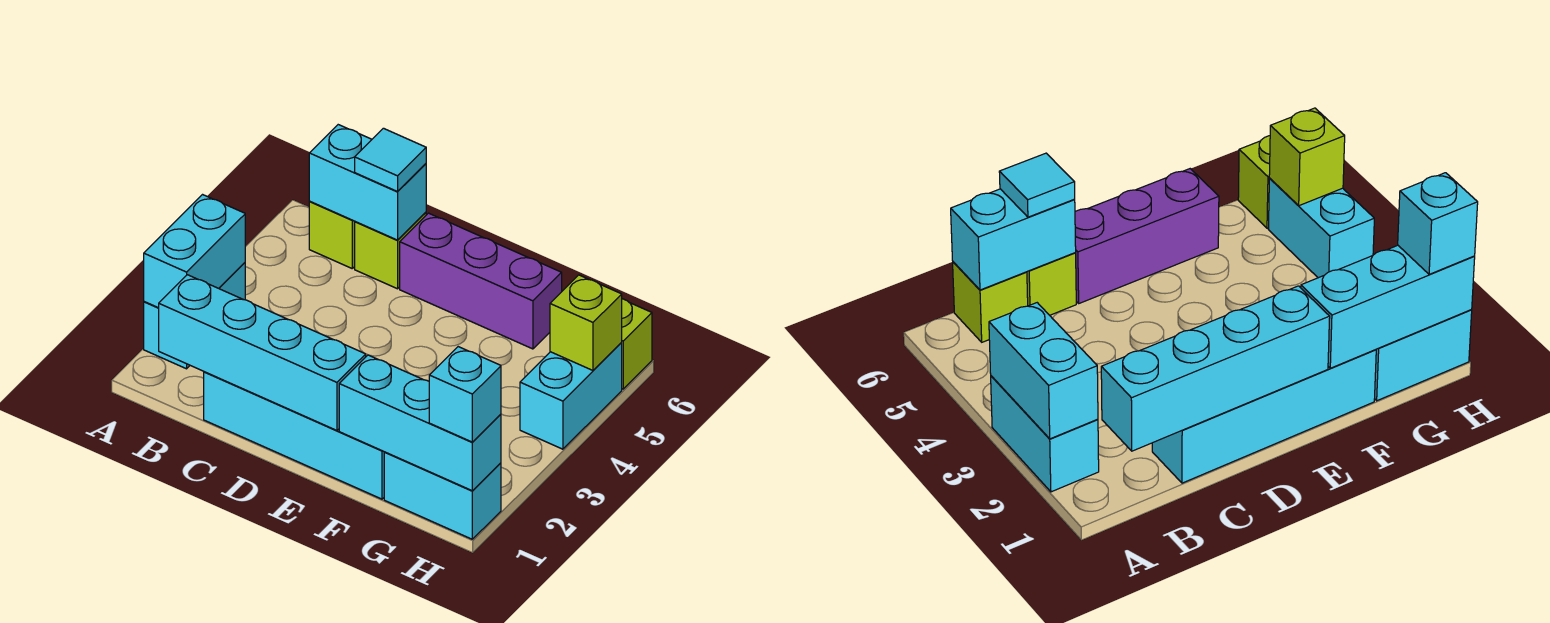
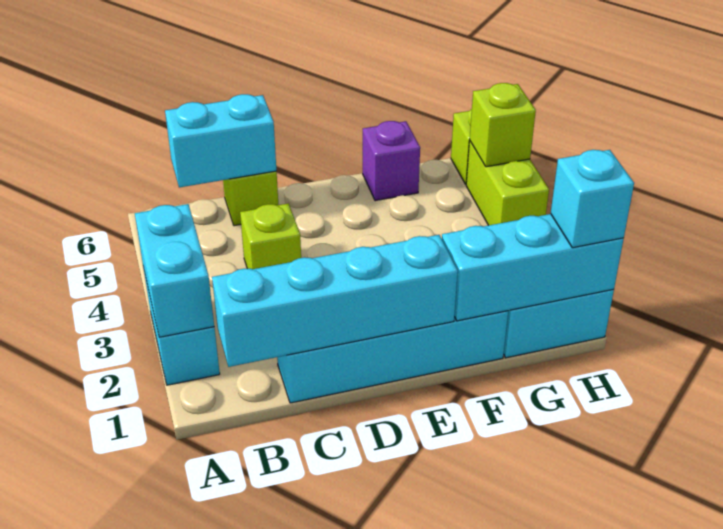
lime 1x1 brick [309,202,355,268] -> lime 1x1 brick moved to [240,204,301,269]
cyan 1x1 tile [355,128,426,192] -> none
purple 1x3 brick [400,213,562,349] -> purple 1x1 brick [363,121,420,201]
cyan 1x2 brick [520,343,622,449] -> lime 1x2 brick [466,141,549,225]

